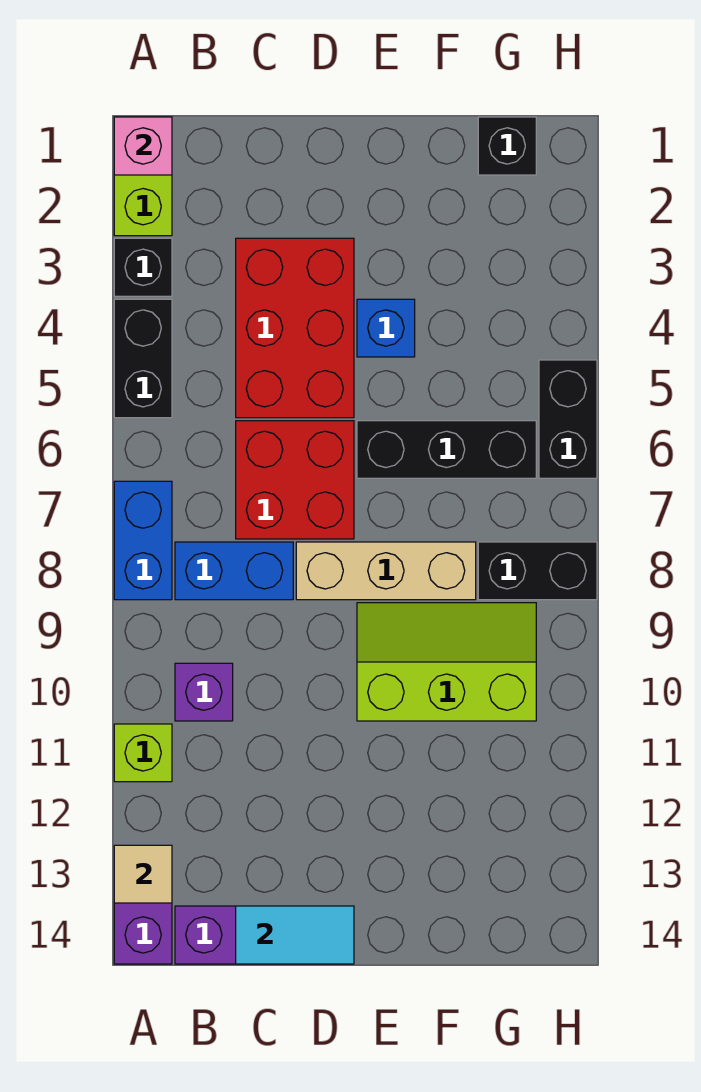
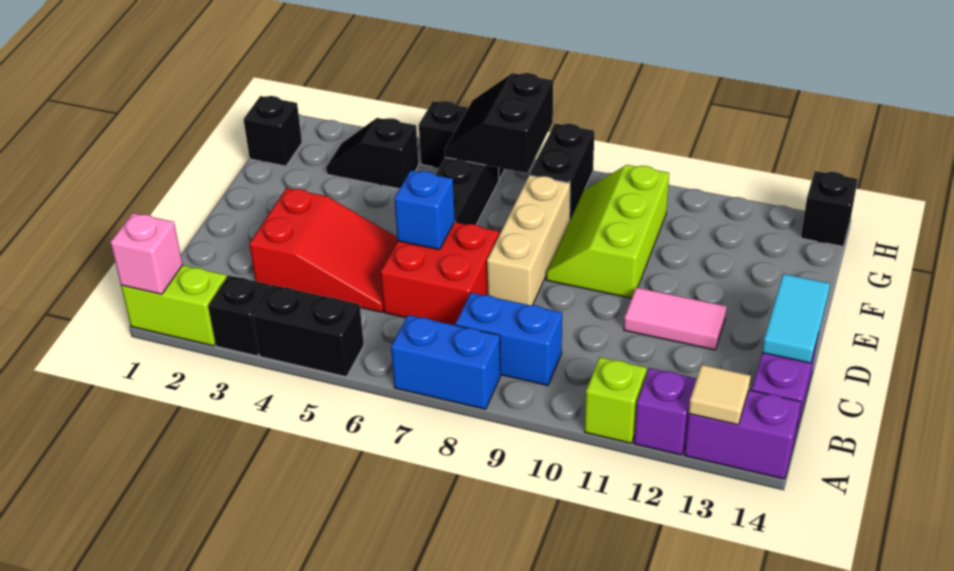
blue 1x2 brick [175,542,293,600] -> blue 1x2 brick turned to [455,293,562,385]
purple 1x1 brick [175,663,233,721] -> purple 1x1 brick moved to [634,368,697,455]
red 2x3 brick [236,238,354,418] -> red 2x3 slope [249,188,398,312]
none -> pink 1x2 tile [624,287,727,350]
blue 1x1 brick [357,299,415,357] -> blue 1x1 brick moved to [394,170,455,250]
none -> black 1x2 slope [326,118,419,189]
none -> black 2x2 slope [445,73,553,173]
none -> black 1x1 brick [801,171,858,247]

